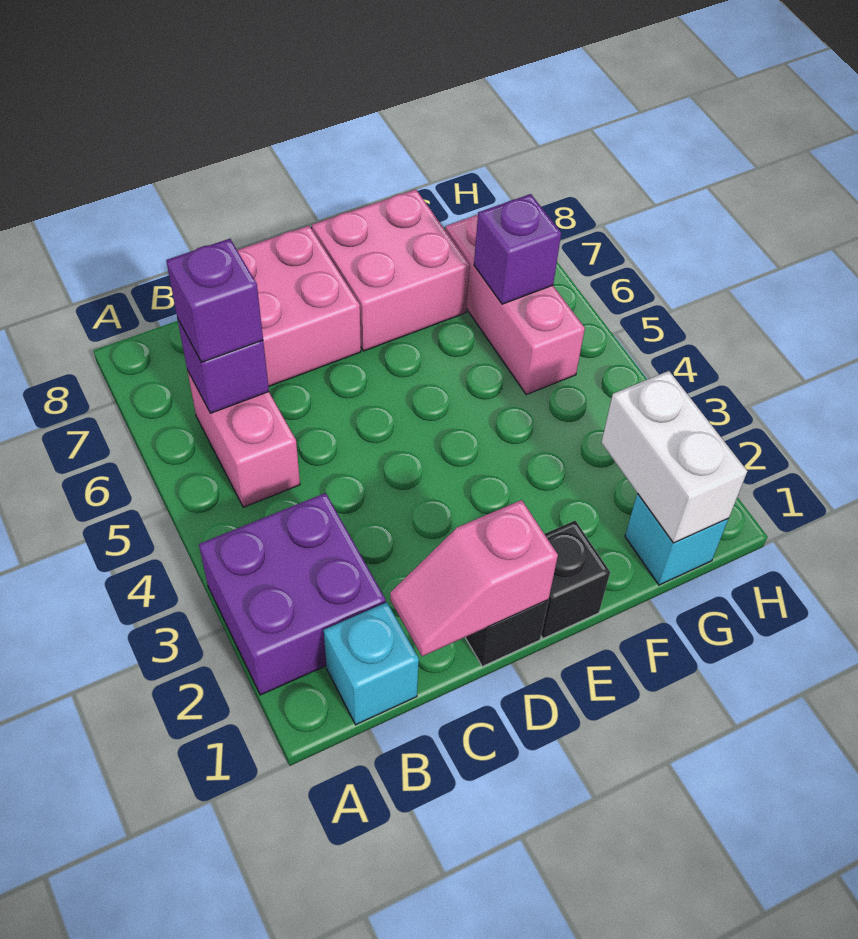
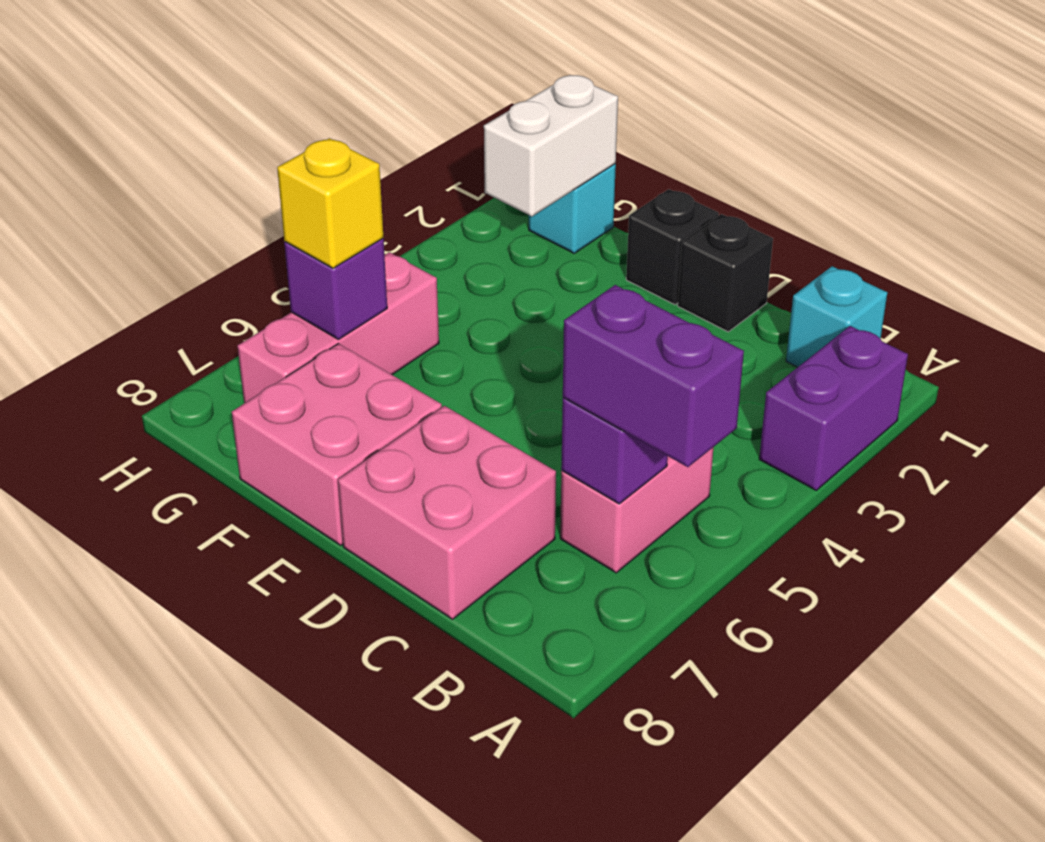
purple 2x2 brick [199,493,386,695] -> purple 1x2 brick [759,326,908,490]
purple 1x1 brick [166,239,263,362] -> purple 1x2 brick [563,285,744,467]
pink 1x2 slope [390,500,558,656] -> none
none -> yellow 1x1 brick [277,138,383,268]

